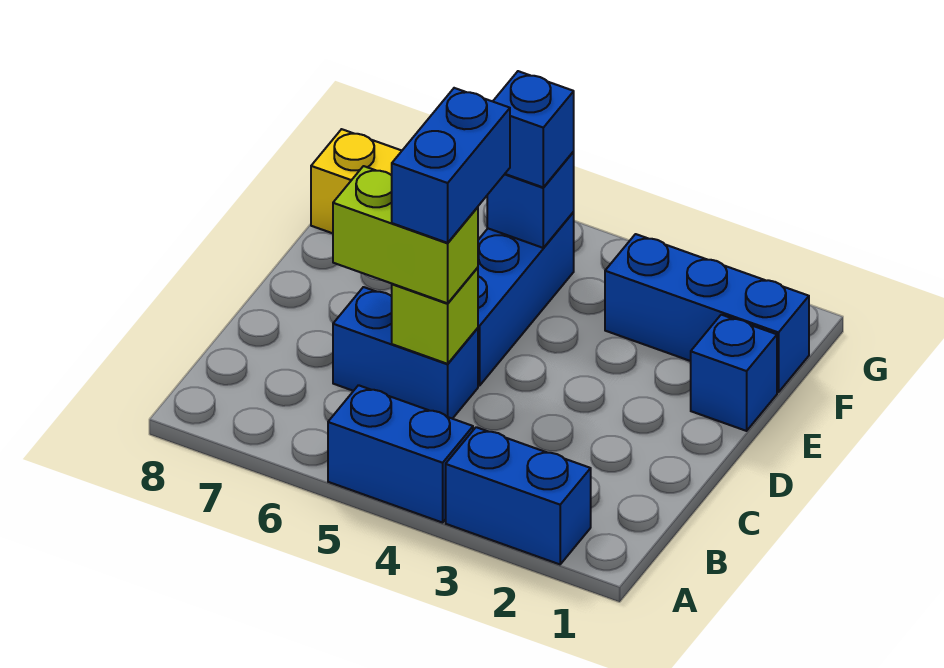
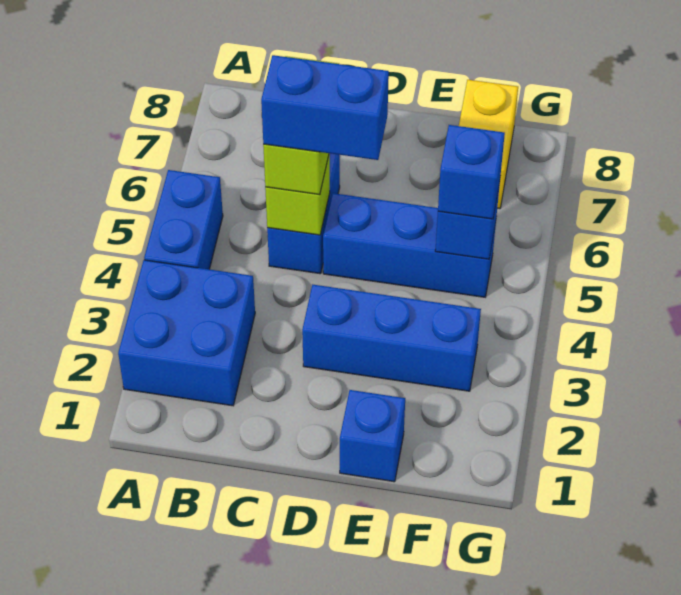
blue 1x2 brick [446,427,591,564] -> blue 2x2 brick [118,260,255,406]
blue 1x3 brick [605,234,809,392] -> blue 1x3 brick turned to [302,285,481,391]

